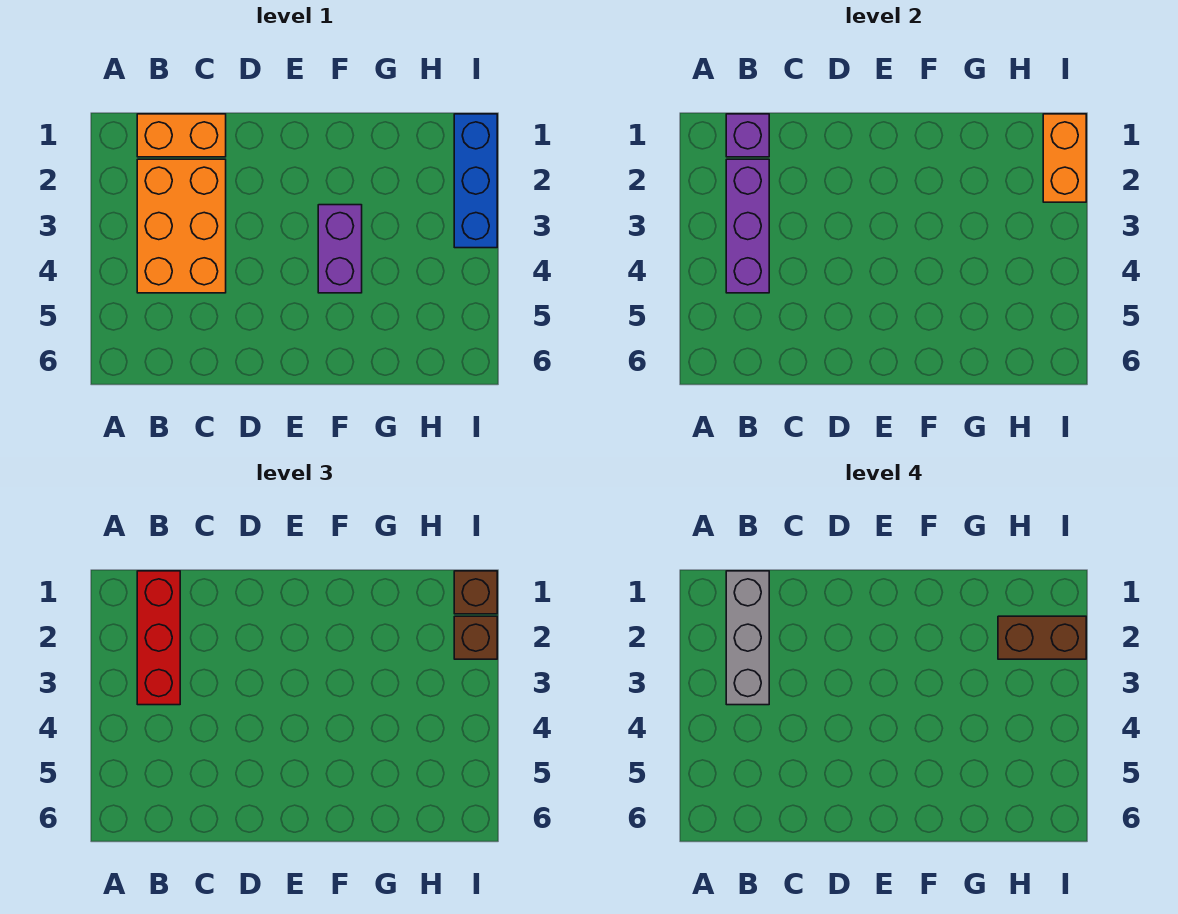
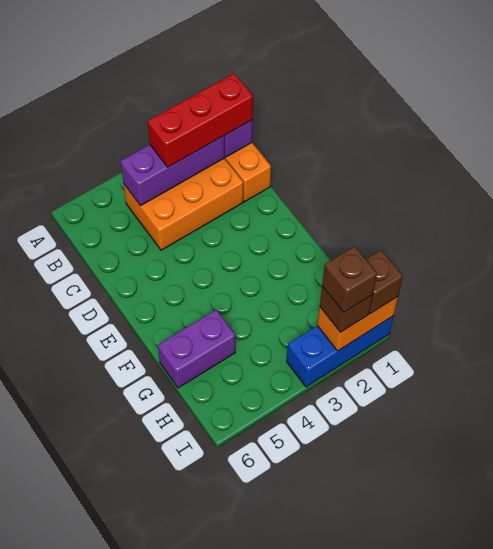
grey 1x3 brick [726,571,769,705] -> none
purple 1x2 brick [318,205,362,293] -> purple 1x2 brick moved to [158,310,235,388]
brown 1x2 brick [998,616,1086,659] -> brown 1x1 brick [322,246,377,312]

